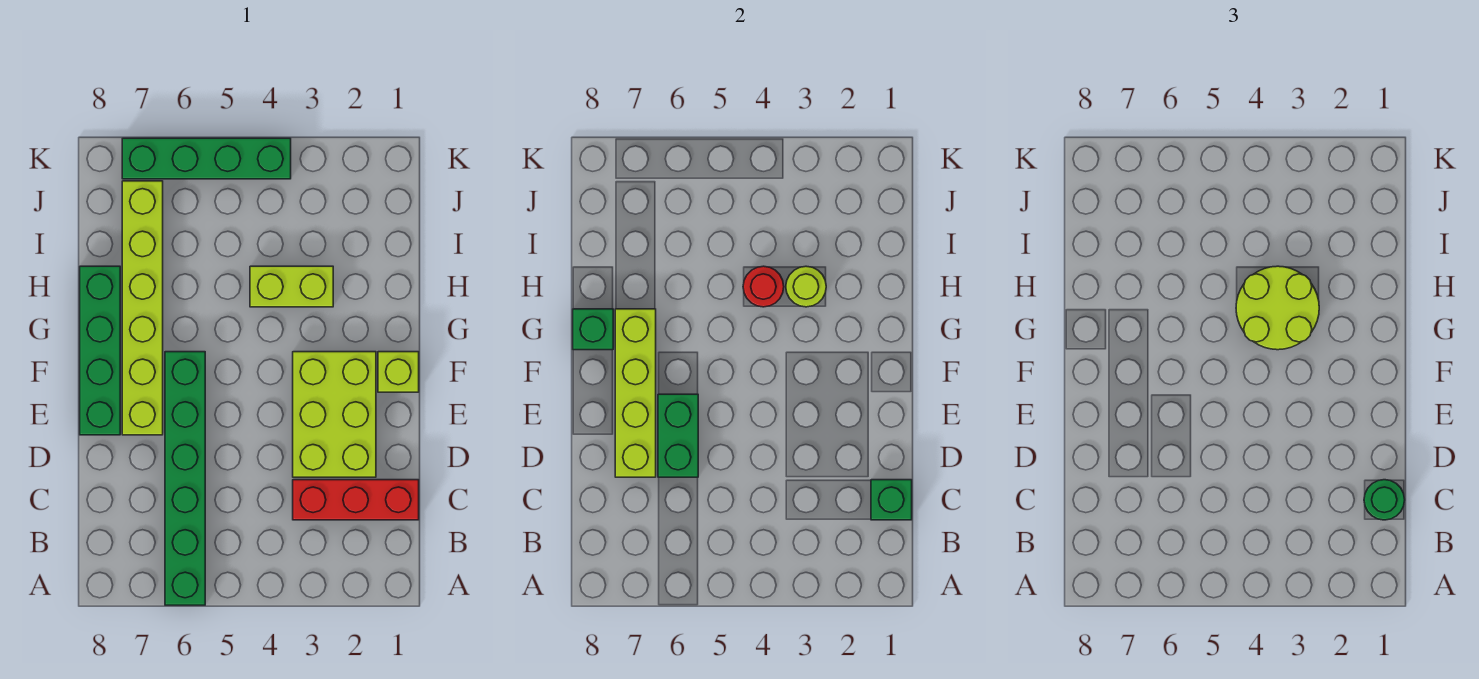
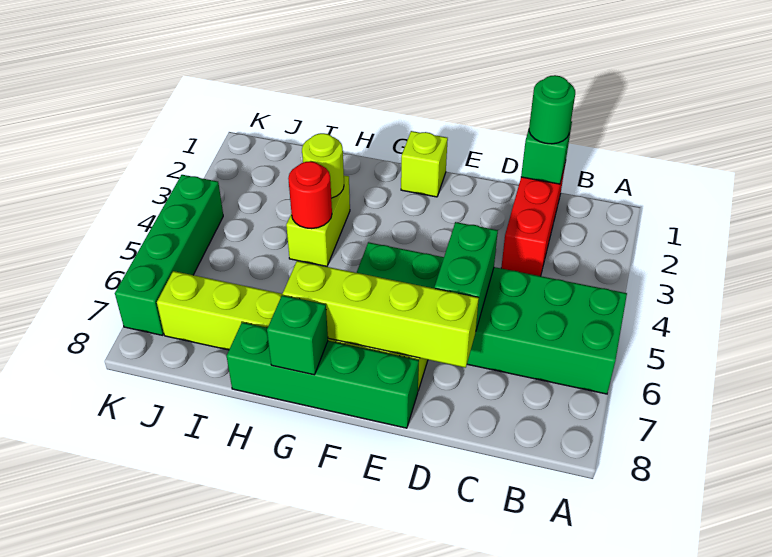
green 1x6 brick [165,352,205,605] -> green 2x6 brick [357,242,627,394]
lime 2x3 brick [293,352,376,477] -> none
green 1x2 brick [658,394,698,477] -> green 1x2 brick turned to [434,222,498,330]
lime 2x2 round brick [1236,266,1319,350] -> none

